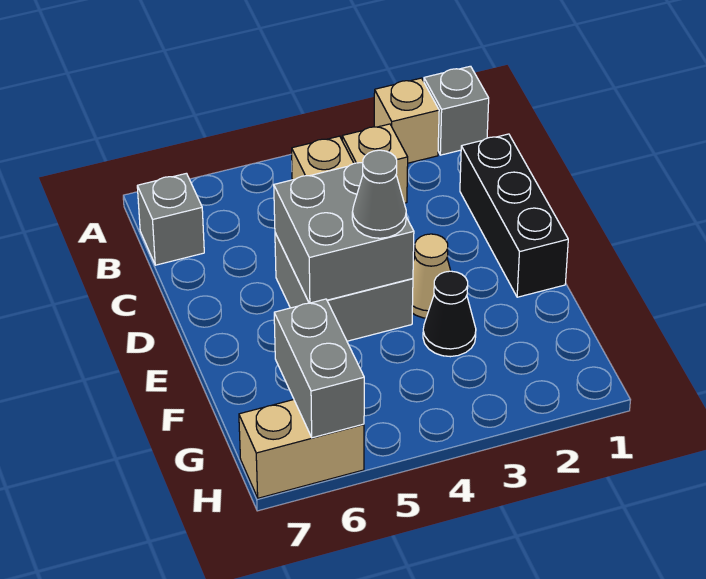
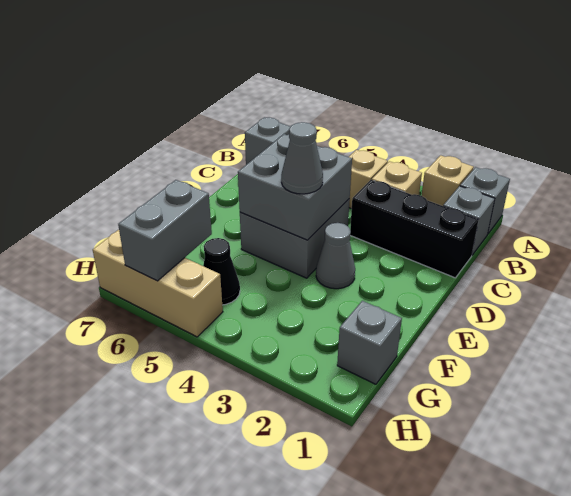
none -> grey 1x1 brick [443,186,495,255]
black 1x3 brick [460,134,568,297] -> black 1x3 brick turned to [350,180,479,278]
tan 1x1 cone [412,234,451,318] -> grey 1x1 cone [316,223,355,289]
black 1x1 cone [423,271,476,357] -> black 1x1 cone moved to [203,238,240,305]
none -> grey 1x1 brick [337,301,402,384]
tan 1x2 brick [239,400,364,498] -> tan 1x3 brick [93,230,223,337]

